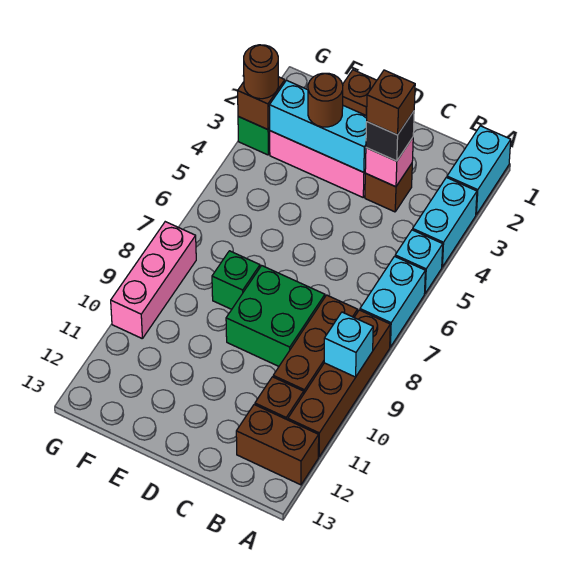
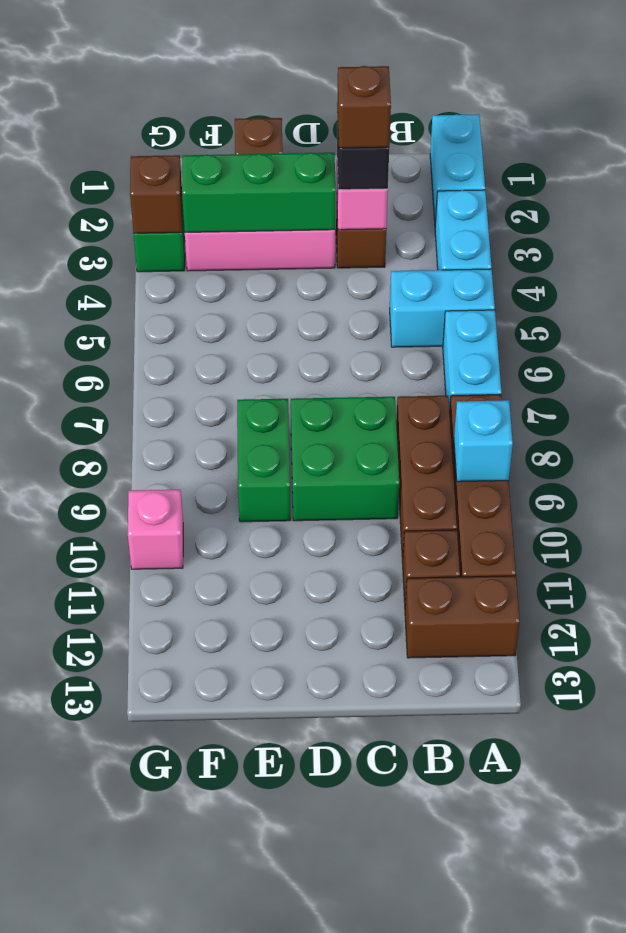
cyan 1x1 brick [395,230,443,293] -> cyan 1x2 brick [390,269,495,347]
cyan 1x3 brick [269,80,367,172] -> green 1x3 brick [182,153,336,232]
brown 1x1 round brick [308,73,343,127] -> none
green 1x1 brick [212,251,260,309] -> green 1x2 brick [237,399,291,522]
brown 1x1 round brick [244,45,278,99] -> none
pink 1x3 brick [111,222,196,338] -> pink 1x1 brick [128,490,183,569]

